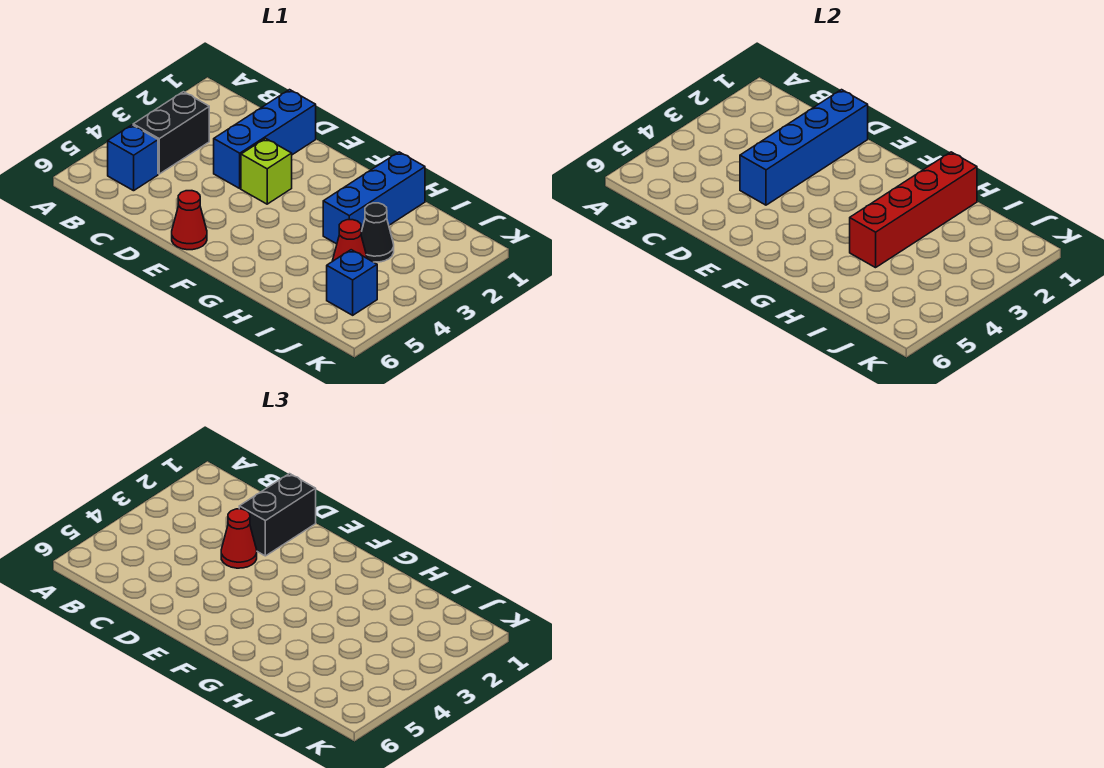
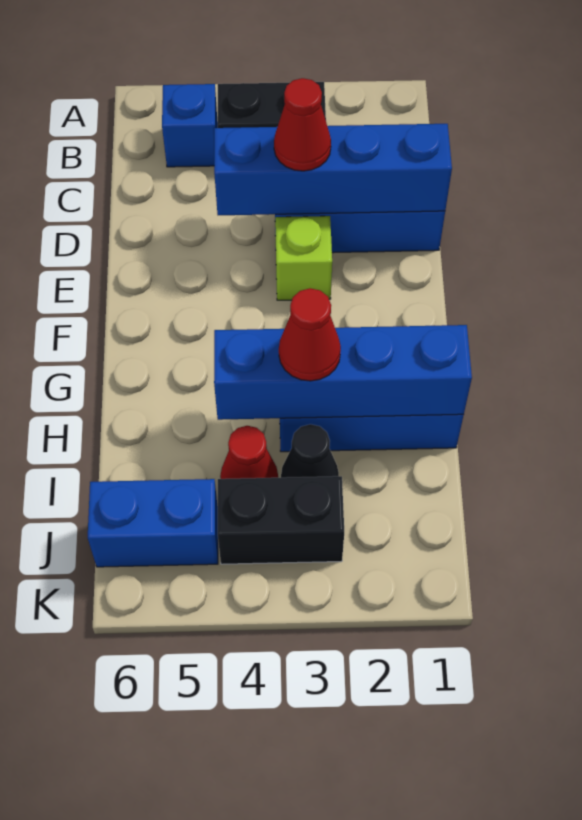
black 1x2 brick [239,474,316,556] -> black 1x2 brick moved to [218,476,344,564]
red 1x1 cone [172,191,207,250] -> red 1x1 cone moved to [279,288,341,381]
red 1x4 brick [850,152,977,268] -> blue 1x4 brick [214,325,472,420]
blue 1x1 brick [327,250,377,315] -> blue 1x2 brick [88,479,218,567]

